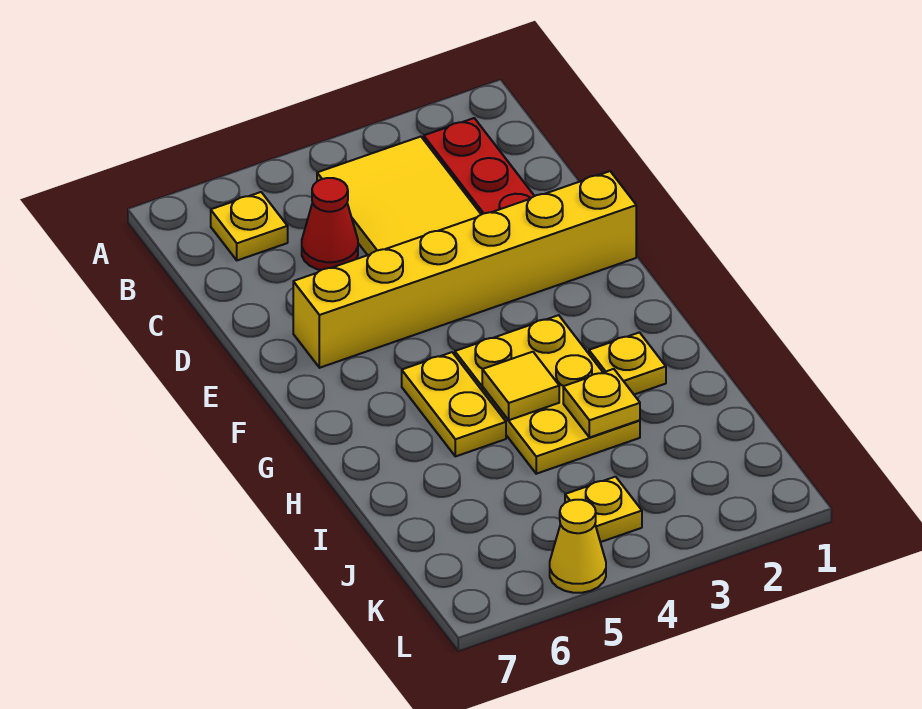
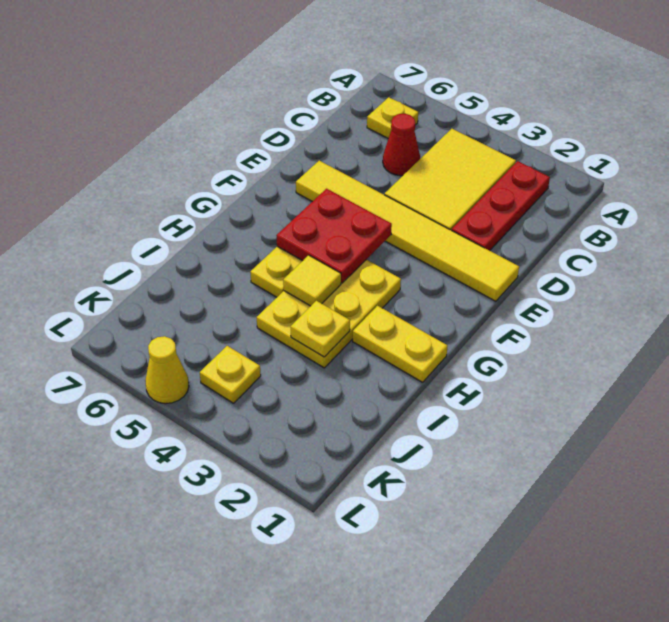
yellow 1x6 brick [293,171,636,368] -> yellow 1x6 tile [296,161,519,301]
none -> red 2x2 plate [276,189,392,283]
yellow 1x1 plate [589,332,666,394] -> yellow 1x2 plate [353,306,448,382]

